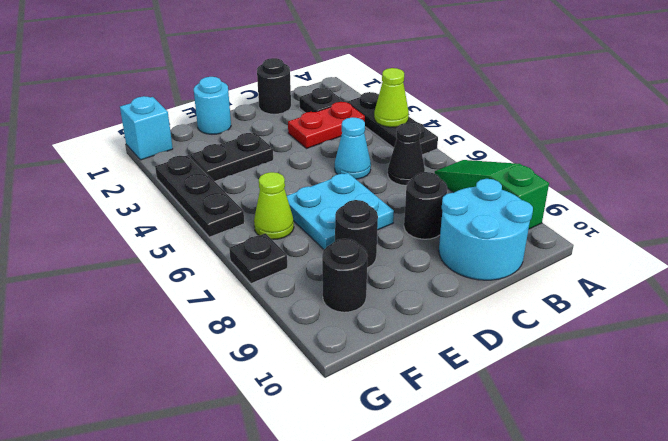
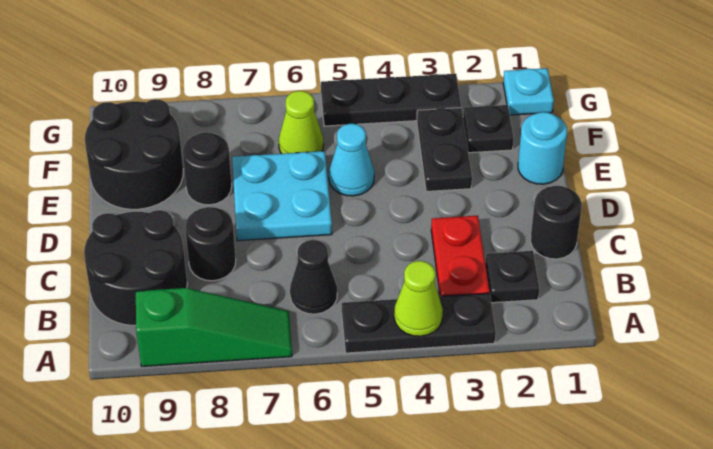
cyan 2x2 round brick [439,179,533,280] -> black 2x2 round brick [84,210,187,325]
cyan 1x1 cone [335,117,371,179] -> cyan 1x1 cone moved to [329,124,374,196]
black 1x1 round brick [322,239,368,312] -> black 2x2 round brick [85,99,183,209]
cyan 1x1 brick [120,96,173,160] -> cyan 1x1 plate [503,68,554,115]
black 1x1 plate [229,233,287,283] -> black 1x1 plate moved to [463,105,514,153]

